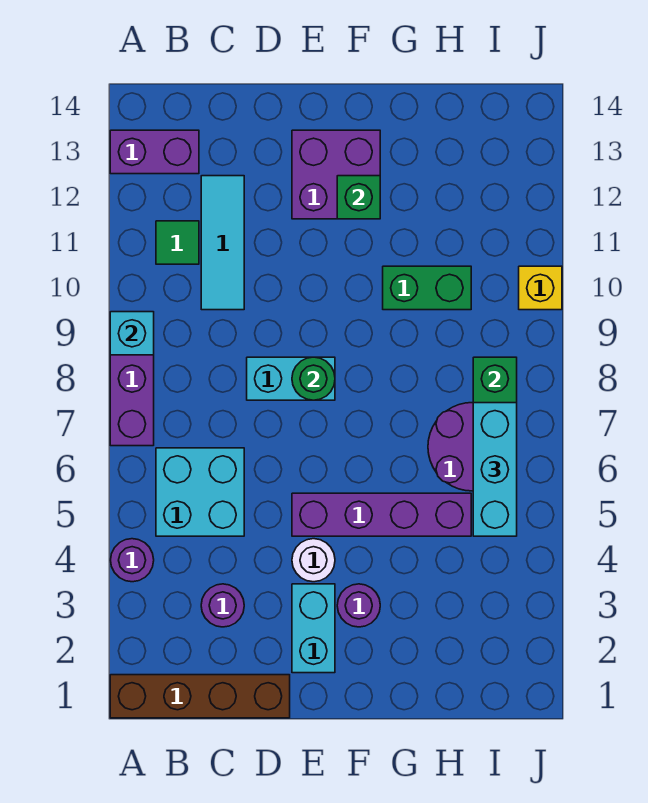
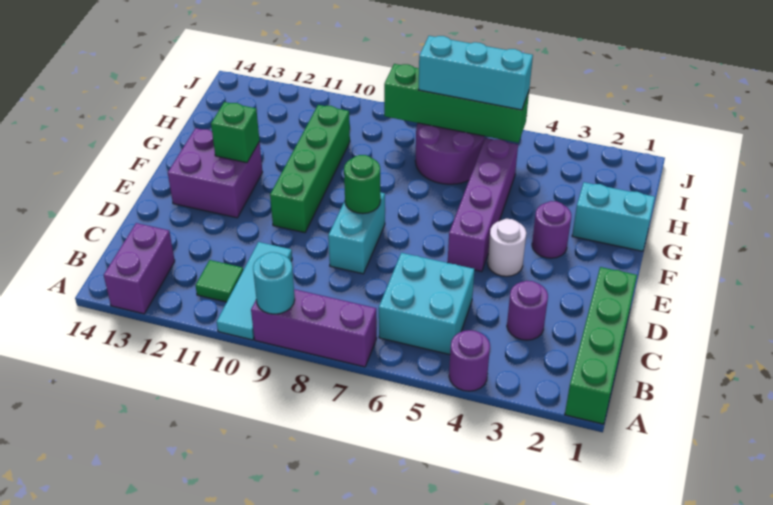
brown 1x4 brick [110,675,290,718] -> green 1x4 brick [565,267,637,424]
cyan 1x1 brick [110,312,154,355] -> cyan 1x1 round brick [253,252,295,314]
cyan 1x3 tile [201,176,244,310] -> cyan 1x3 tile turned to [217,242,292,340]
cyan 1x2 brick [292,584,335,673] -> cyan 1x2 brick moved to [572,182,655,251]
green 1x2 brick [383,266,471,310] -> green 1x4 brick [270,105,350,233]
yellow 1x1 brick [519,266,562,310] -> none

